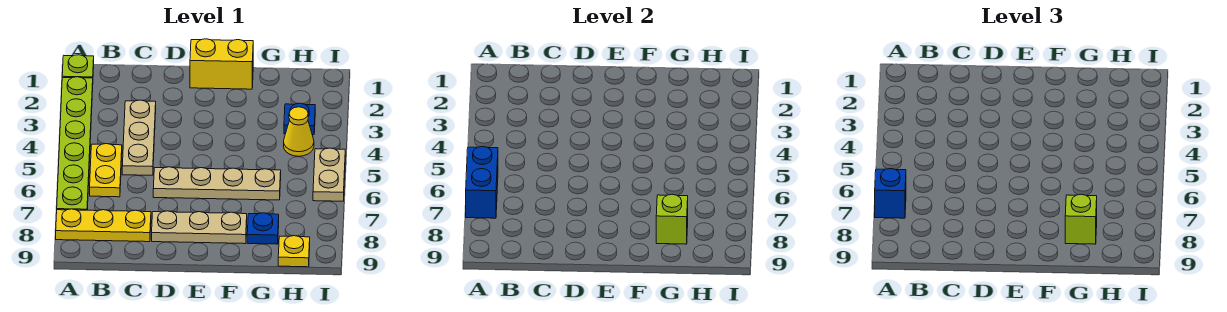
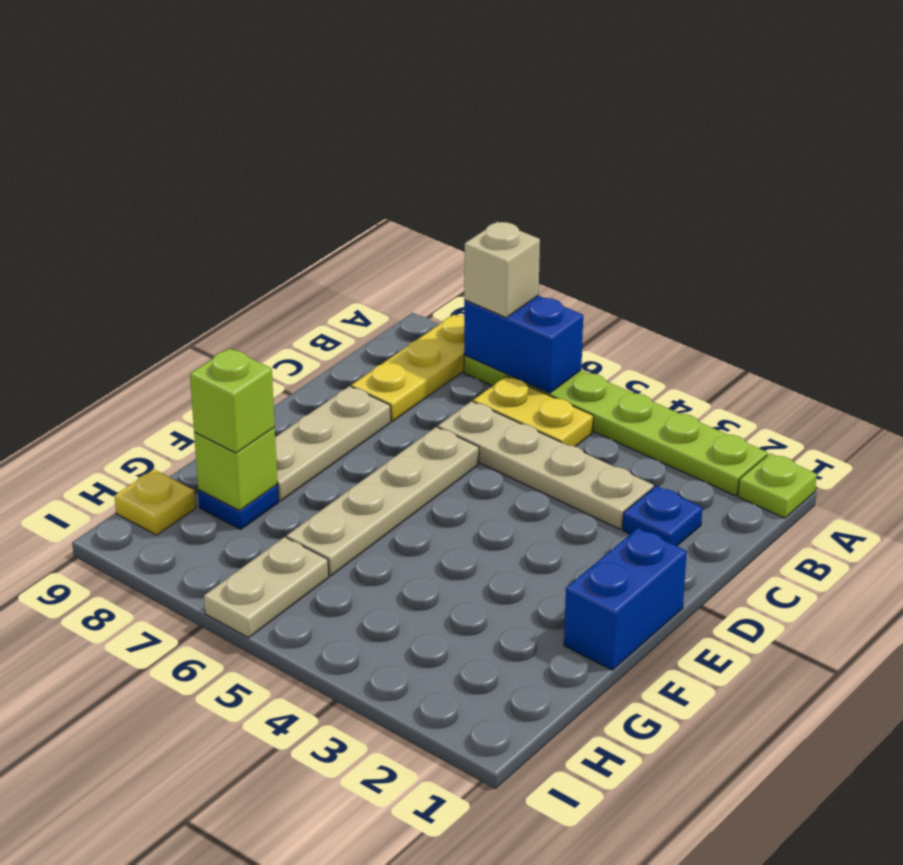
blue 1x1 brick [875,169,906,218] -> tan 1x1 brick [464,222,540,318]
tan 1x3 plate [122,100,156,175] -> tan 1x4 plate [438,401,654,529]
yellow 1x2 brick [190,39,253,89] -> blue 1x2 brick [564,528,687,670]
blue 1x1 plate [284,103,315,135] -> blue 1x1 plate moved to [623,486,703,546]
yellow 1x1 cone [284,107,314,156] -> none
tan 1x2 plate [313,148,345,201] -> tan 1x2 plate turned to [204,537,329,638]

